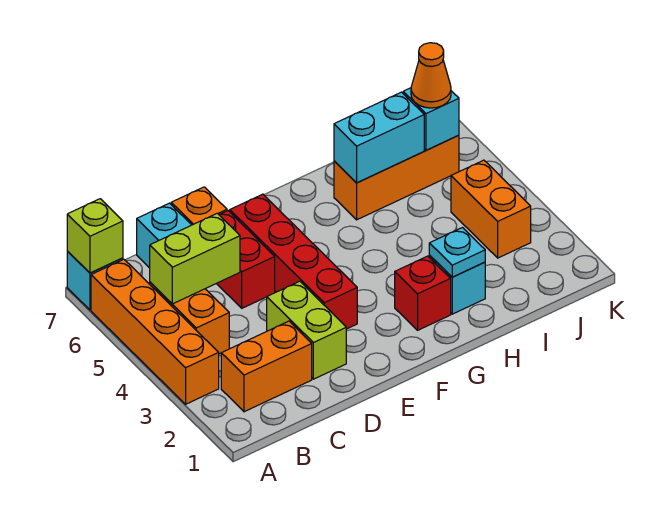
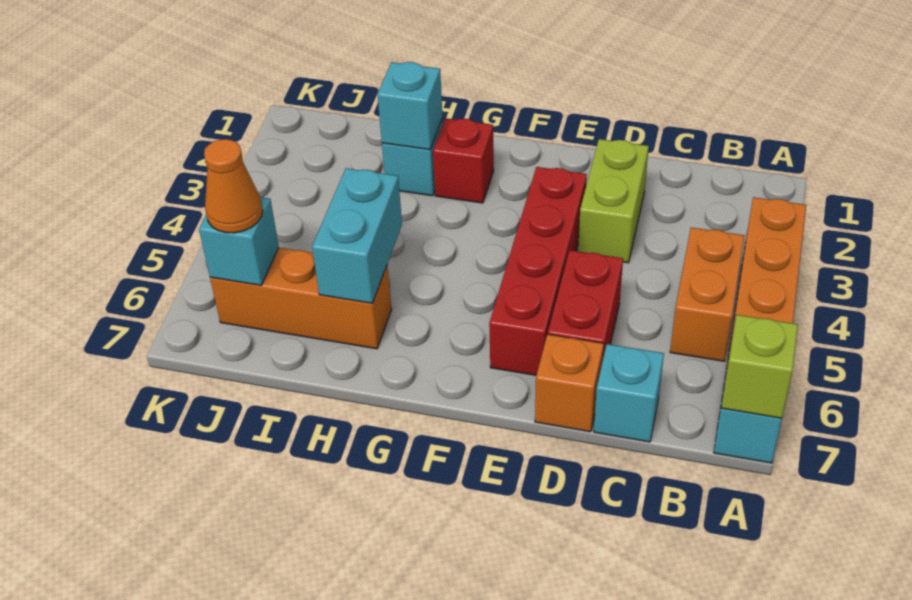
orange 1x2 brick [221,321,312,412] -> none
lime 1x2 brick [150,213,240,304] -> none
cyan 1x1 plate [429,228,485,277] -> cyan 1x1 brick [377,62,443,150]
cyan 1x2 brick [334,92,424,183] -> cyan 1x2 brick turned to [312,168,402,303]
orange 1x2 brick [451,160,531,258] -> none

